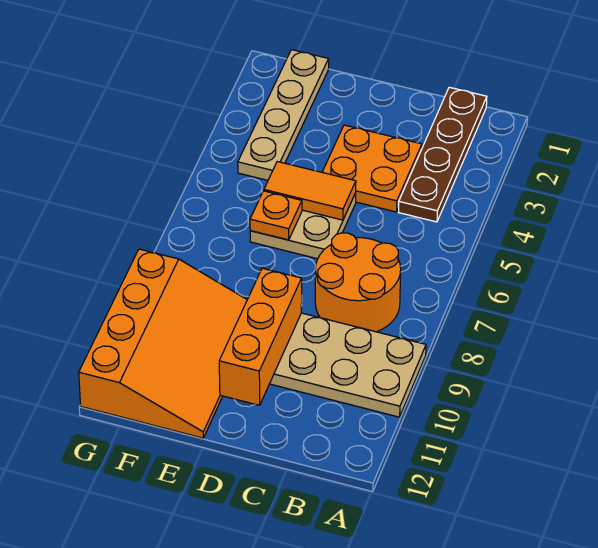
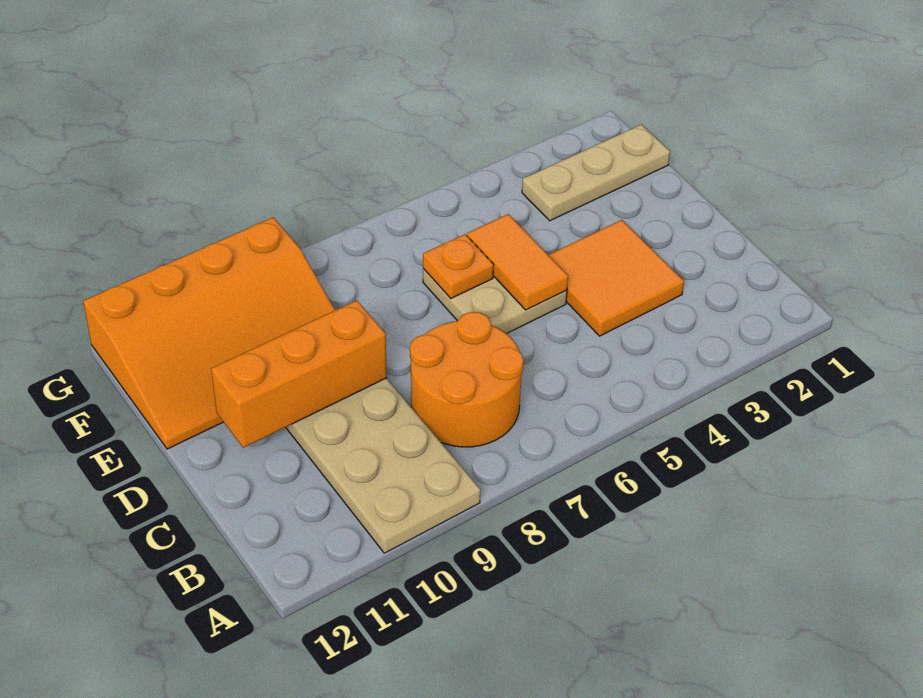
brown 1x4 plate [399,87,487,222] -> none
orange 2x2 plate [322,125,422,212] -> orange 2x2 tile [549,220,684,336]
tan 1x4 plate [238,50,329,180] -> tan 1x3 plate [522,125,670,221]

